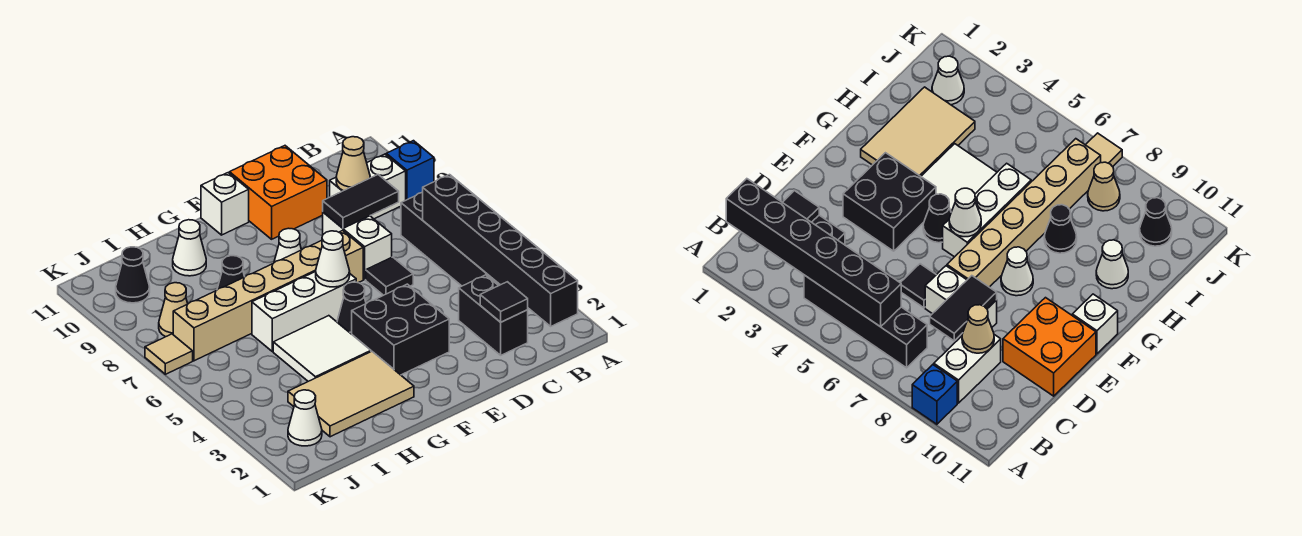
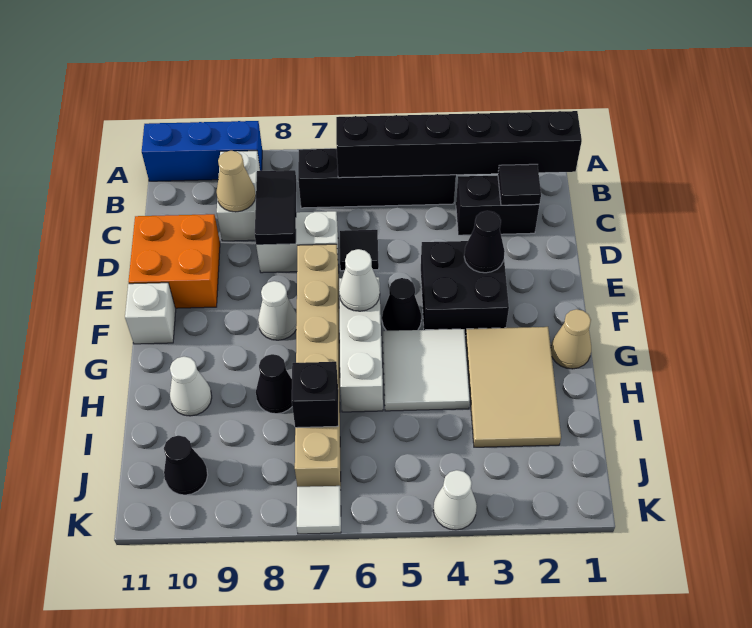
blue 1x1 brick [386,141,434,200] -> blue 1x3 brick [142,121,262,181]
none -> black 1x1 cone [464,211,505,273]
none -> black 1x1 brick [292,362,338,428]
white 1x1 cone [288,390,322,446] -> white 1x1 cone moved to [433,470,477,530]
tan 1x1 cone [159,283,188,337] -> tan 1x1 cone moved to [551,309,591,369]
tan 1x1 tile [145,334,193,374] -> white 1x1 tile [297,486,341,534]

